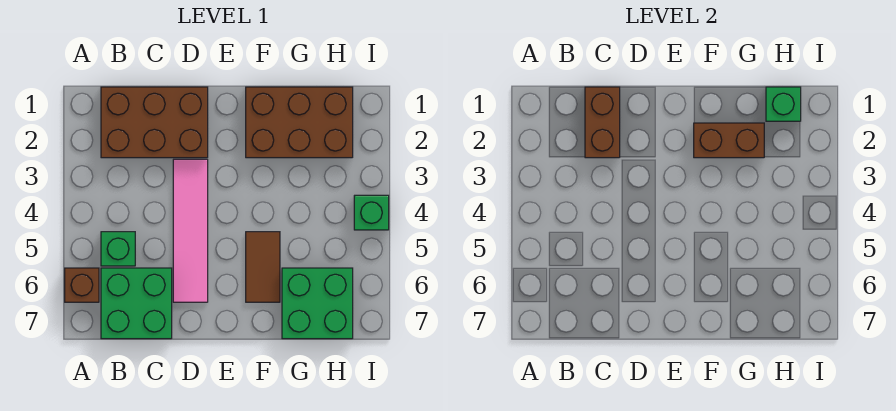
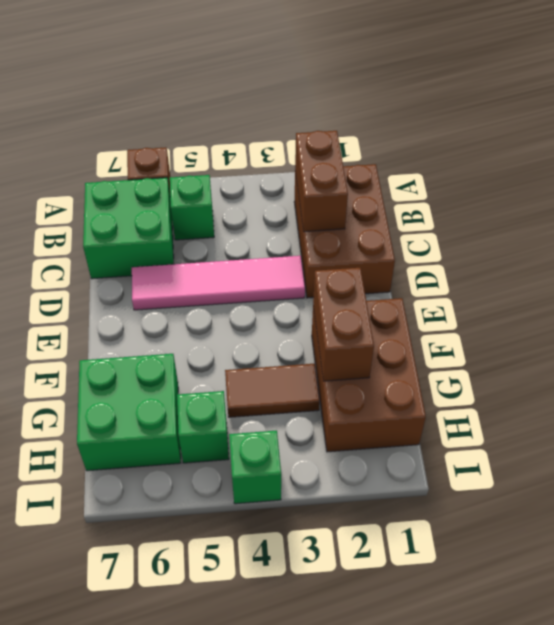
brown 1x2 brick [585,87,620,158] -> brown 1x2 brick turned to [295,131,348,232]
brown 1x2 tile [246,232,280,302] -> brown 1x2 tile moved to [225,363,320,417]
green 1x1 brick [766,87,801,121] -> green 1x1 brick moved to [177,391,229,463]

